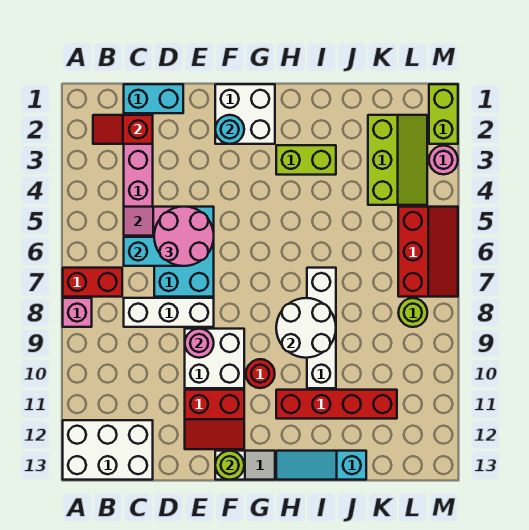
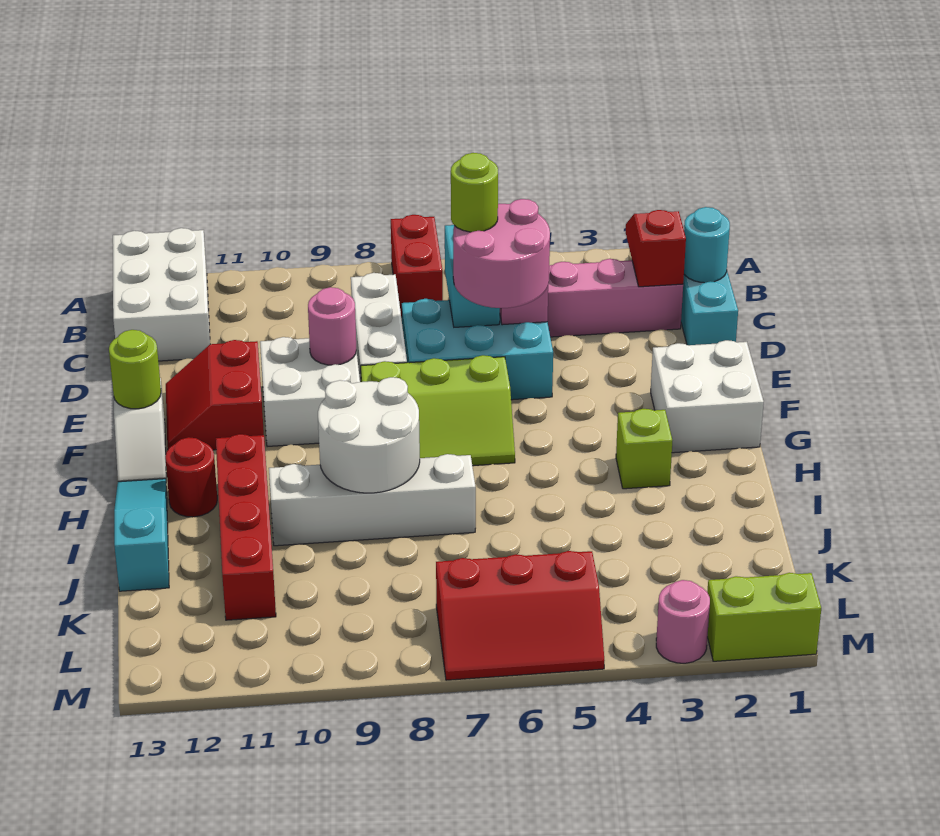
pink 1x1 brick [63,298,92,327] -> none
cyan 1x1 round brick [215,115,244,144] -> cyan 1x1 round brick moved to [684,207,730,283]
red 1x1 round brick [246,359,275,388] -> red 1x1 round brick moved to [165,437,217,517]
lime 1x2 brick [276,145,336,175] -> lime 1x1 brick [616,409,672,489]
lime 2x3 slope [368,115,427,205] -> lime 2x3 slope moved to [361,355,515,466]
lime 1x1 round brick [398,298,427,327] -> lime 1x1 round brick moved to [451,153,498,232]

